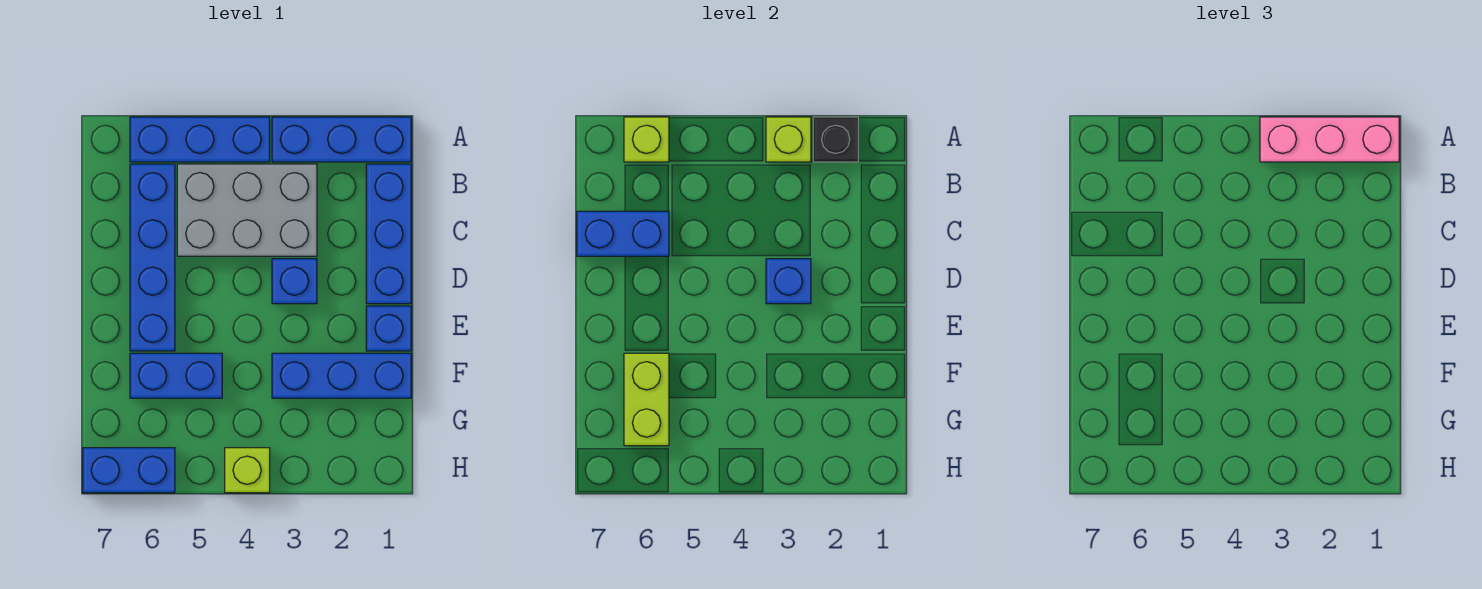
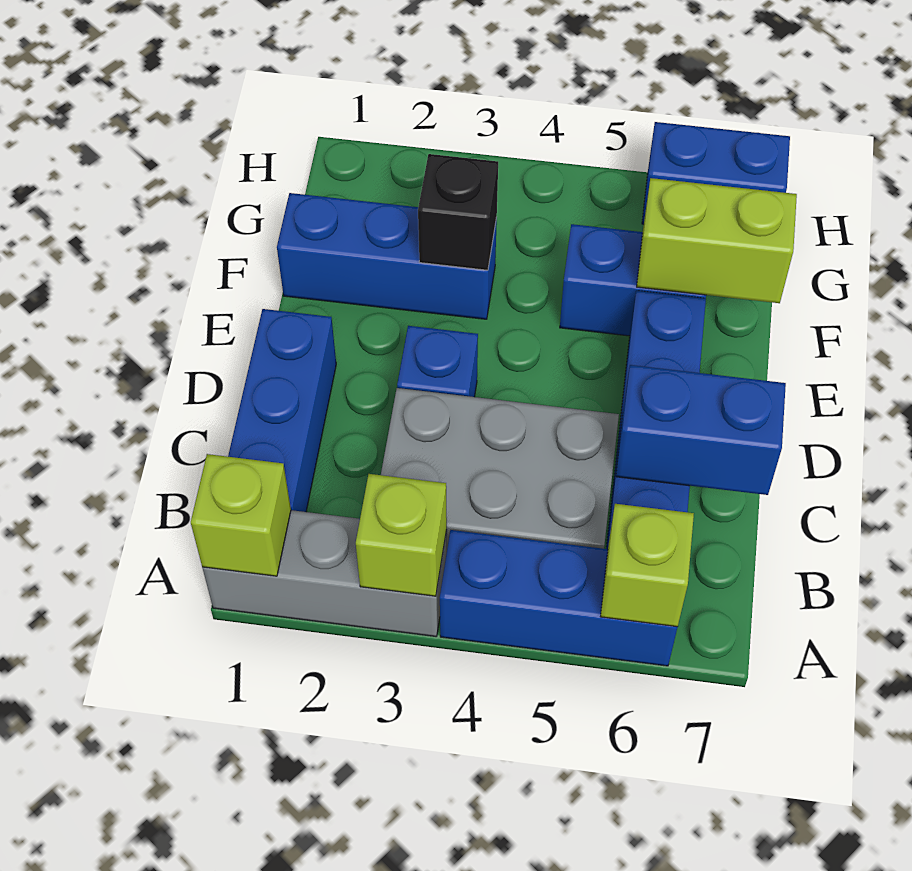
blue 1x3 brick [272,117,411,162] -> grey 1x3 brick [202,510,447,636]
pink 1x3 brick [1260,117,1399,162] -> none
black 1x1 brick [813,117,858,162] -> black 1x1 brick moved to [418,154,498,270]
blue 1x1 brick [766,259,811,304] -> none
blue 1x1 brick [366,306,411,351] -> none
lime 1x2 brick [624,353,669,446] -> lime 1x2 brick turned to [637,178,797,303]
lime 1x1 brick [225,448,270,493] -> lime 1x1 brick moved to [191,454,291,576]

